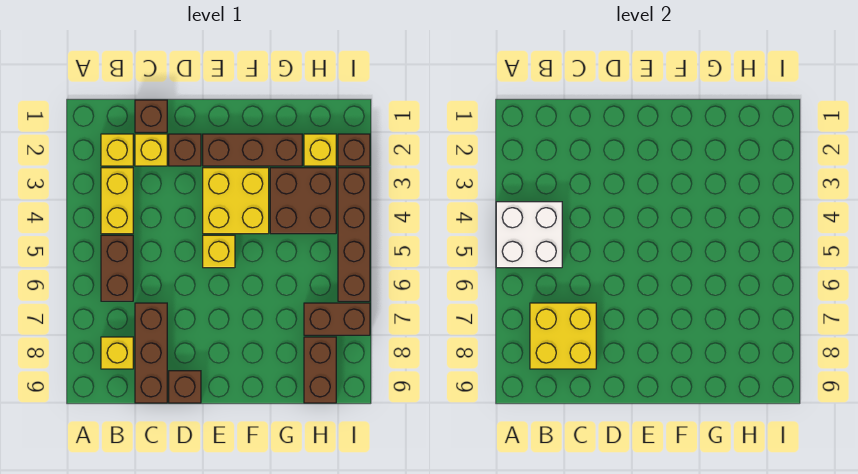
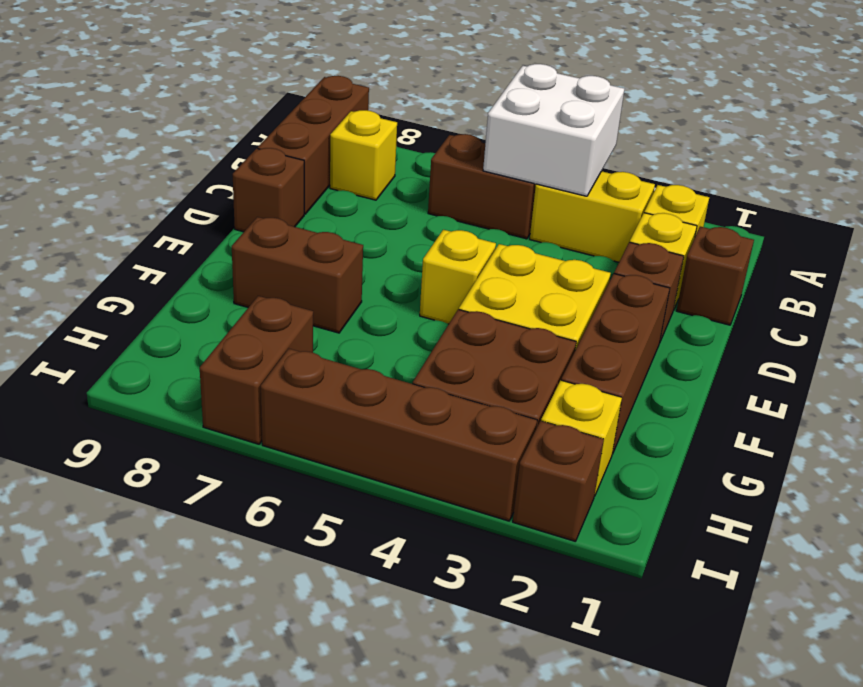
yellow 2x2 brick [530,303,596,369] -> none
brown 1x3 brick [135,303,167,403] -> brown 1x3 brick turned to [258,76,369,214]
brown 1x2 brick [304,337,336,403] -> brown 1x2 brick moved to [232,217,363,333]

